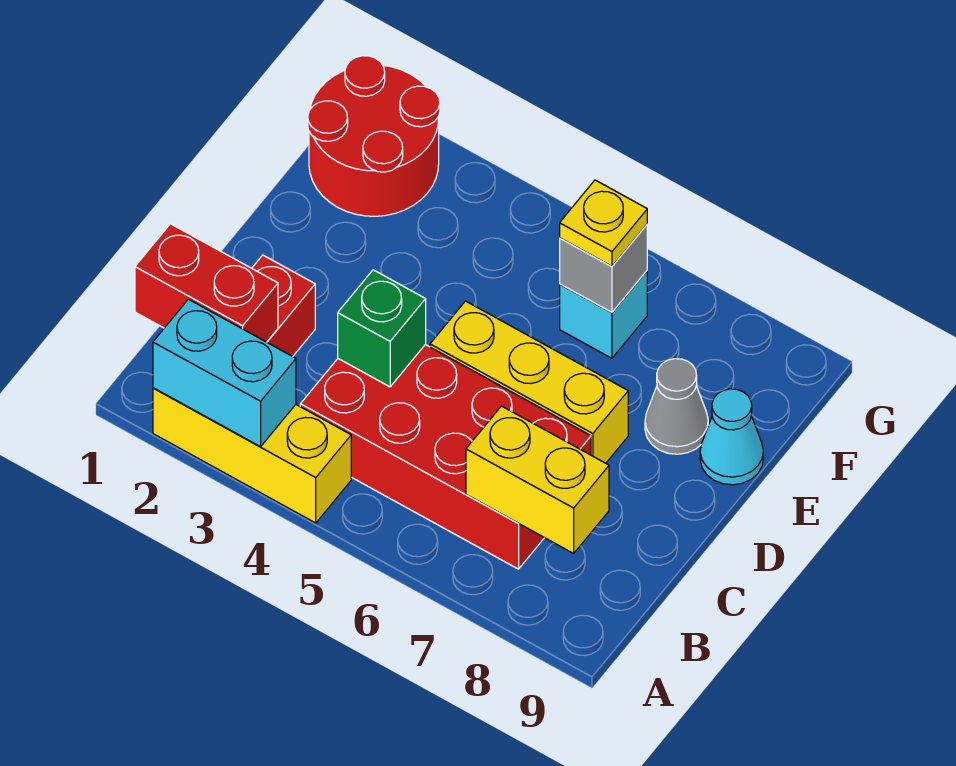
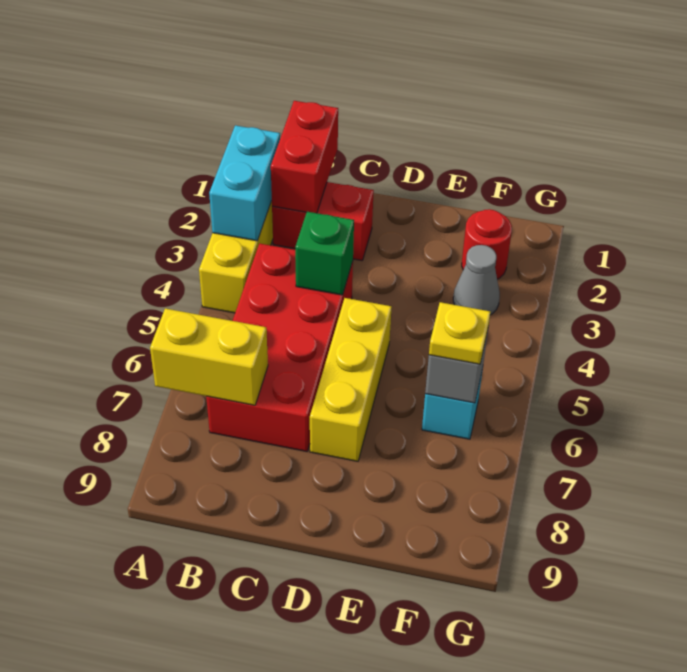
yellow 1x2 brick [466,406,609,553] -> yellow 1x2 brick turned to [150,308,268,405]
grey 1x1 cone [645,359,708,454] -> grey 1x1 cone moved to [453,245,500,315]
cyan 1x1 cone [700,389,763,485] -> none
red 2x2 round brick [308,56,440,216] -> red 1x1 round brick [462,209,512,279]

